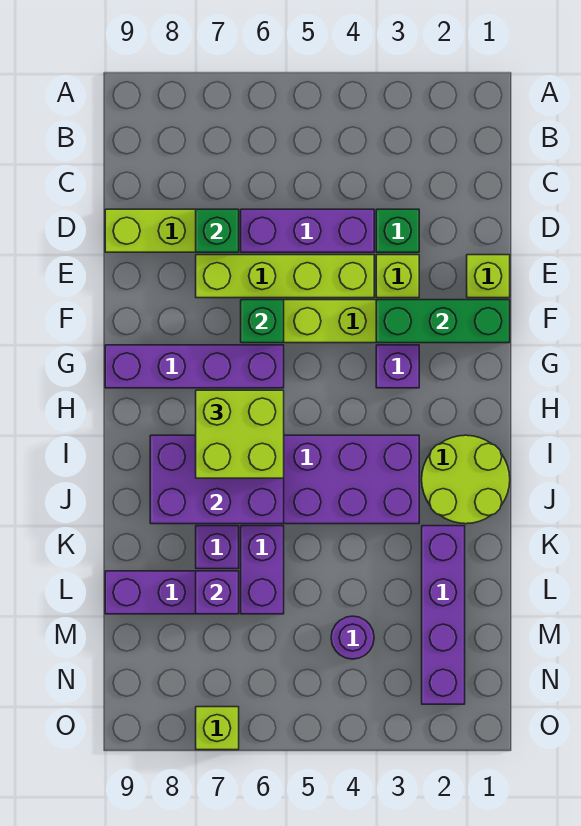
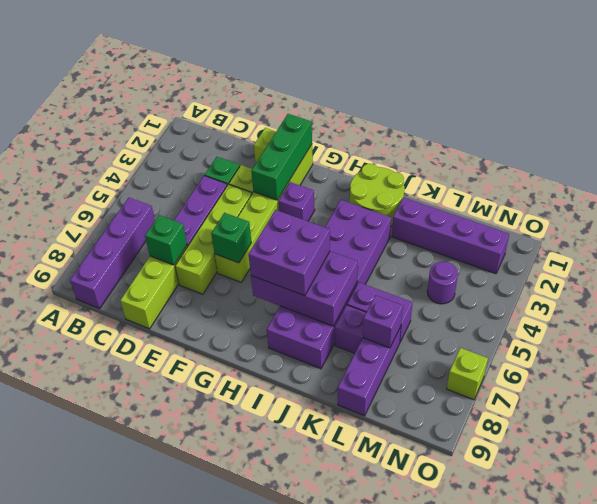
purple 1x4 brick [105,345,284,388] -> purple 1x4 brick moved to [70,198,155,309]
lime 2x2 brick [196,390,284,478] -> purple 2x2 brick [248,210,330,296]
purple 2x3 brick [150,435,284,524] -> purple 2x3 brick turned to [251,251,358,326]

